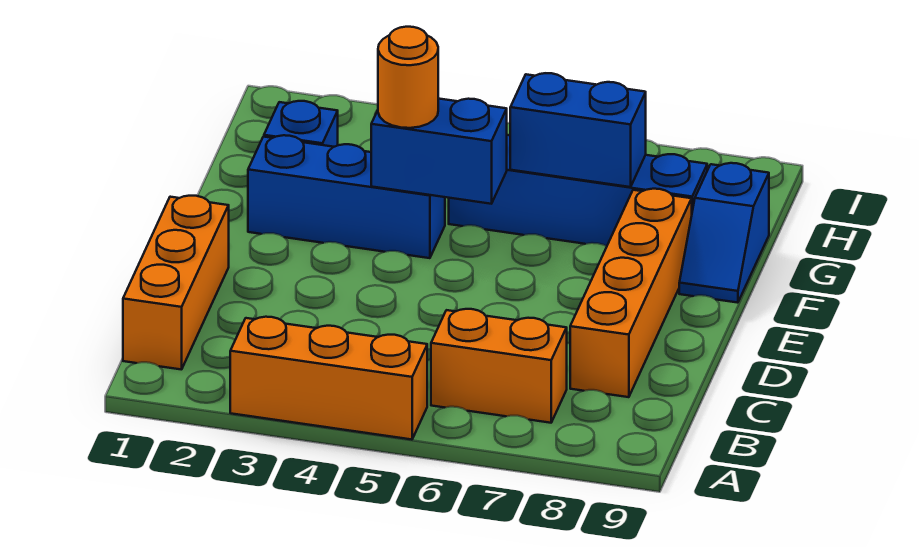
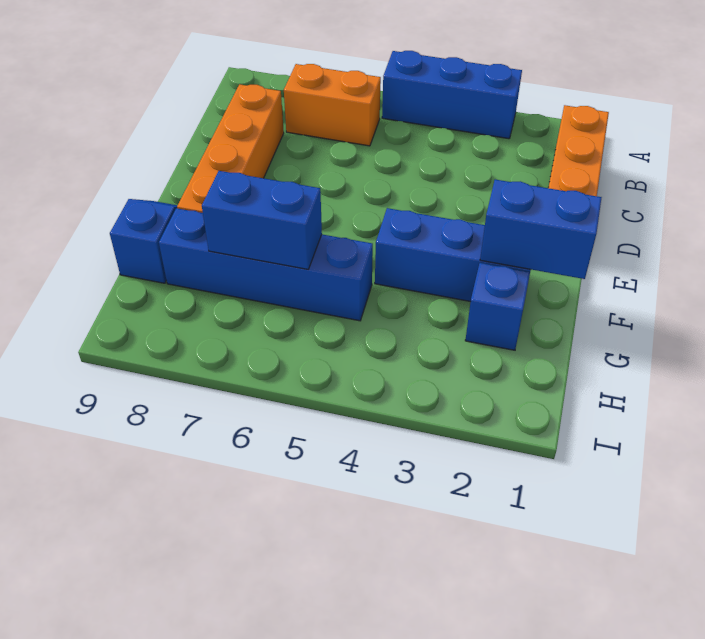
orange 1x3 brick [230,317,427,440] -> blue 1x3 brick [382,51,522,139]
blue 1x2 brick [371,99,507,204] -> blue 1x2 brick moved to [480,180,602,279]
orange 1x1 round brick [378,27,438,128] -> none

